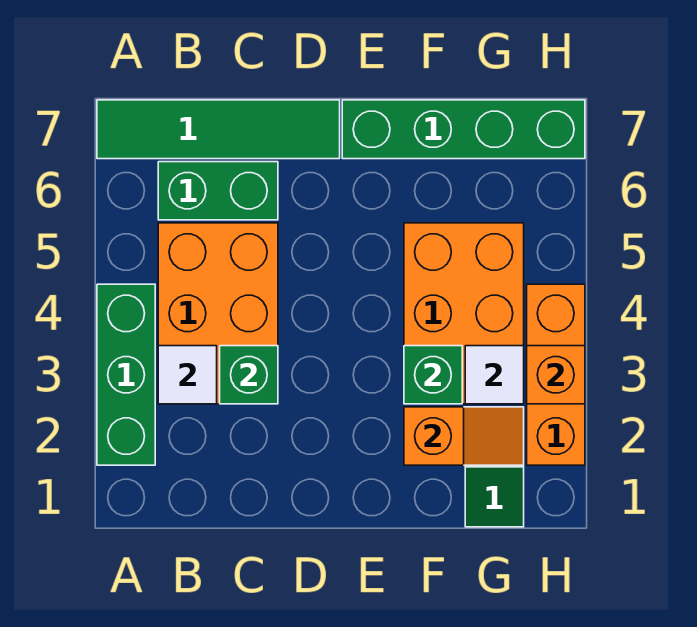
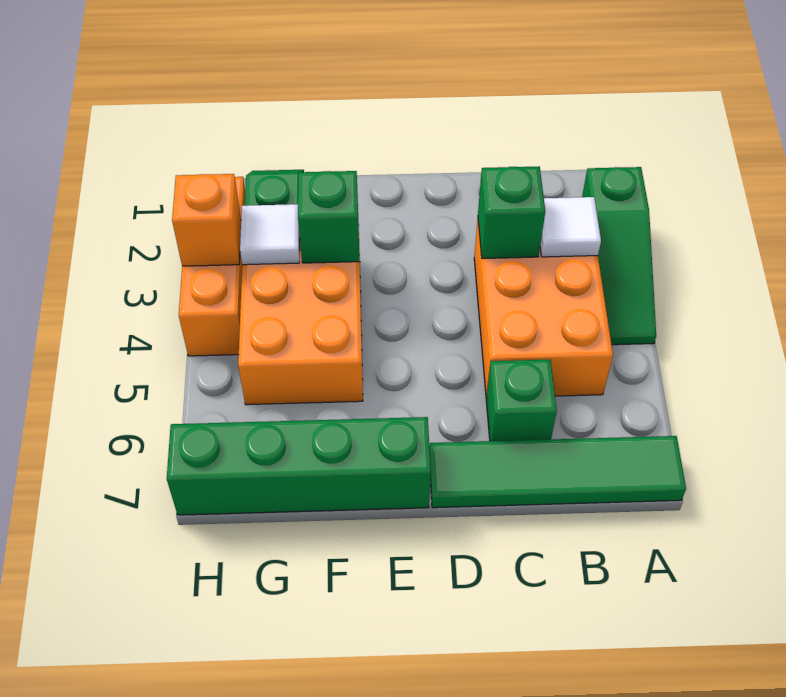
green 1x3 brick [97,284,155,465] -> green 1x3 slope [582,167,656,345]
green 1x2 brick [158,162,278,220] -> green 1x1 brick [486,360,557,441]
orange 1x2 slope [404,407,524,465] -> none

